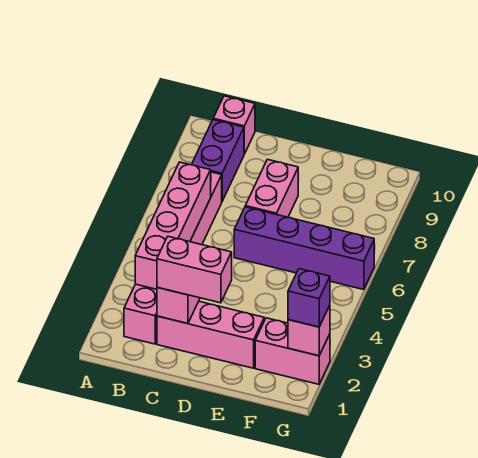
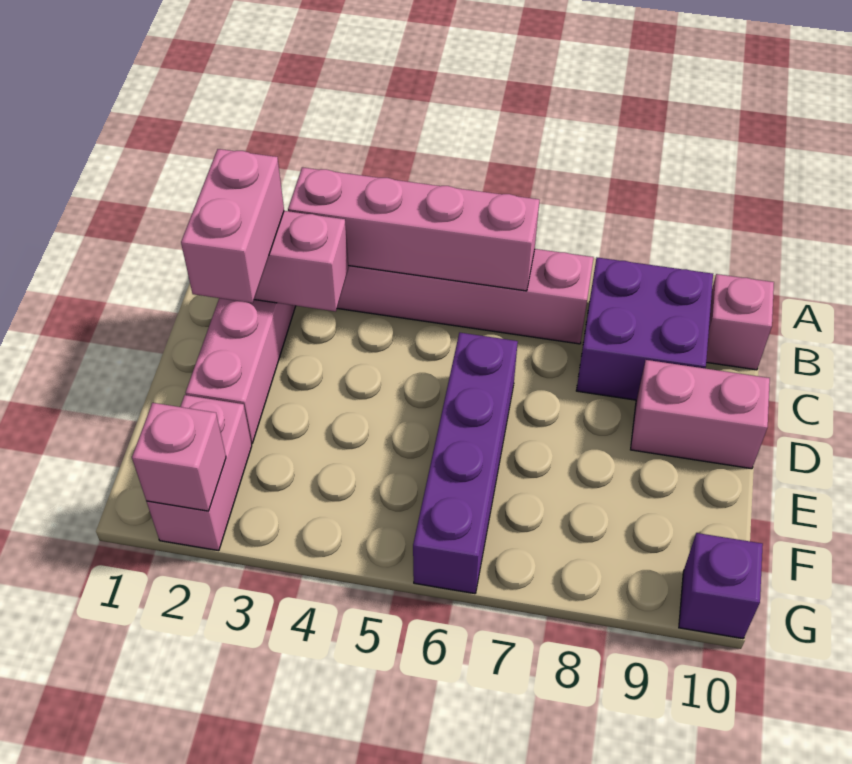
purple 1x2 brick [192,120,244,201] -> purple 2x2 brick [576,258,713,400]
pink 1x2 brick [245,159,298,217] -> pink 1x2 brick moved to [631,360,770,469]
purple 1x1 brick [288,269,330,327] -> purple 1x1 brick moved to [679,533,763,639]

